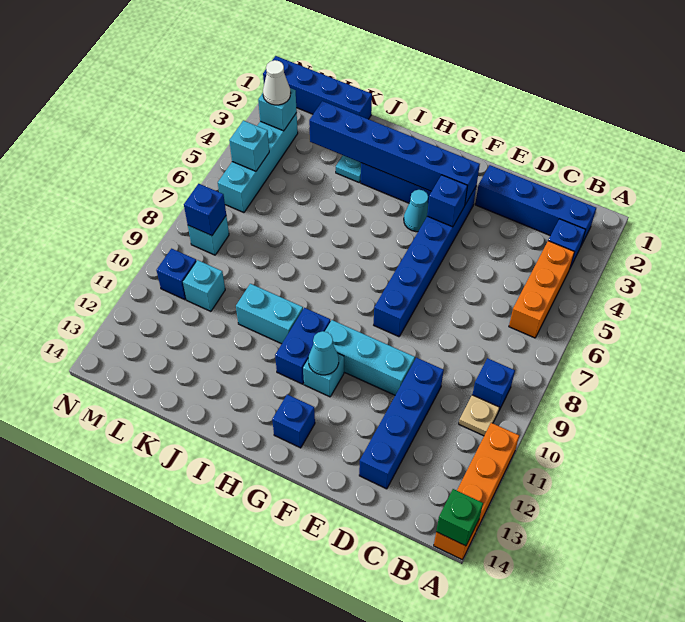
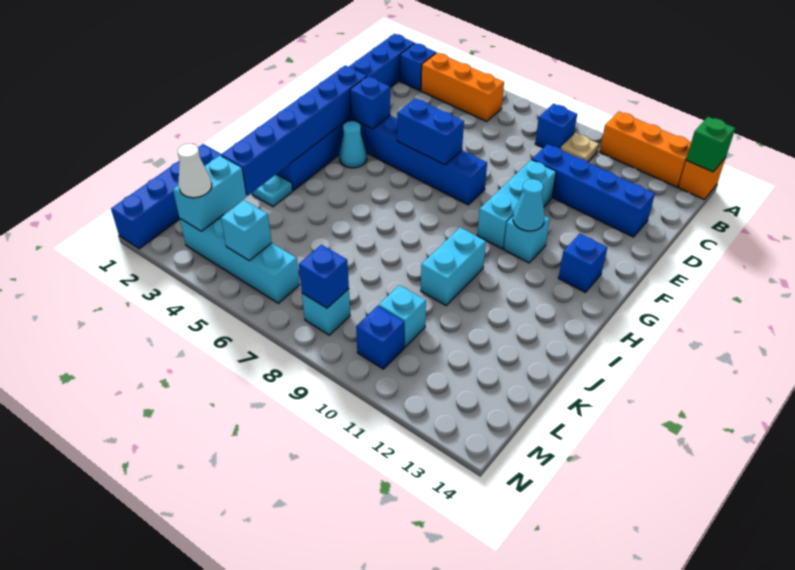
blue 1x2 brick [275,308,331,384] -> blue 1x2 brick moved to [397,98,464,165]
cyan 1x1 brick [258,88,297,131] -> cyan 1x2 brick [173,156,247,231]

